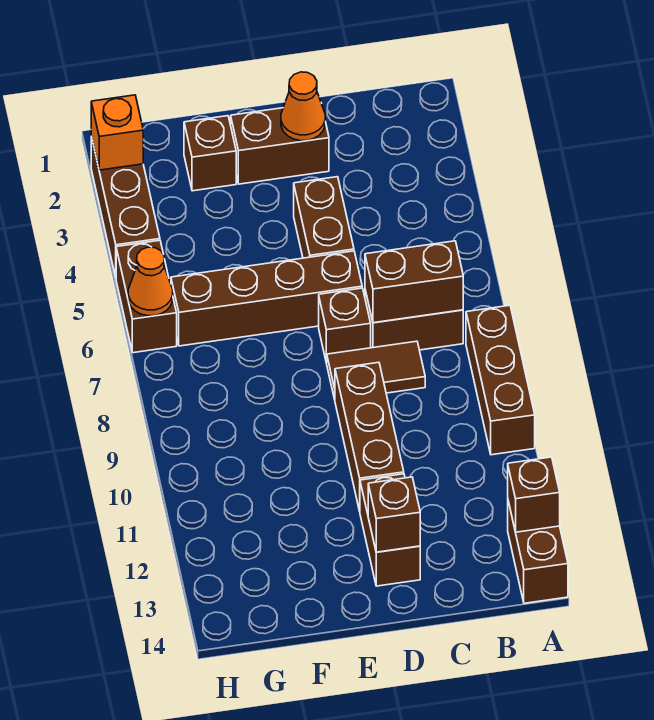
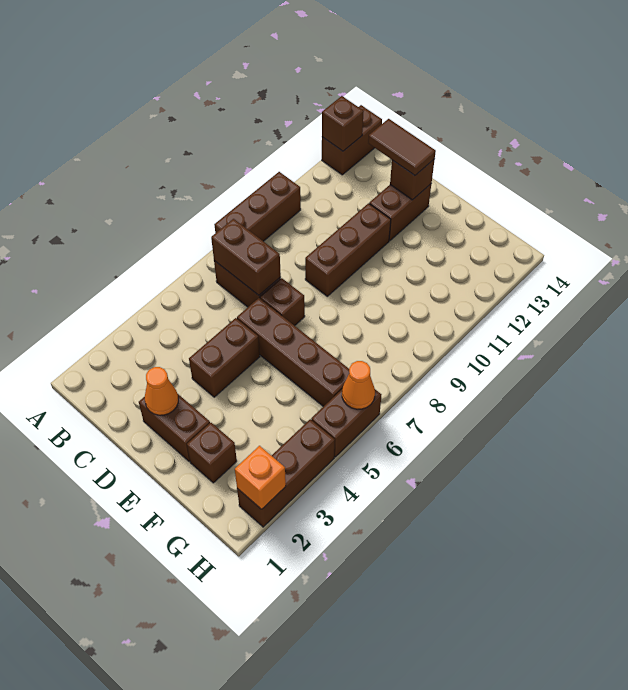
brown 1x2 tile [327,341,425,399] -> brown 1x2 tile moved to [368,119,436,175]

